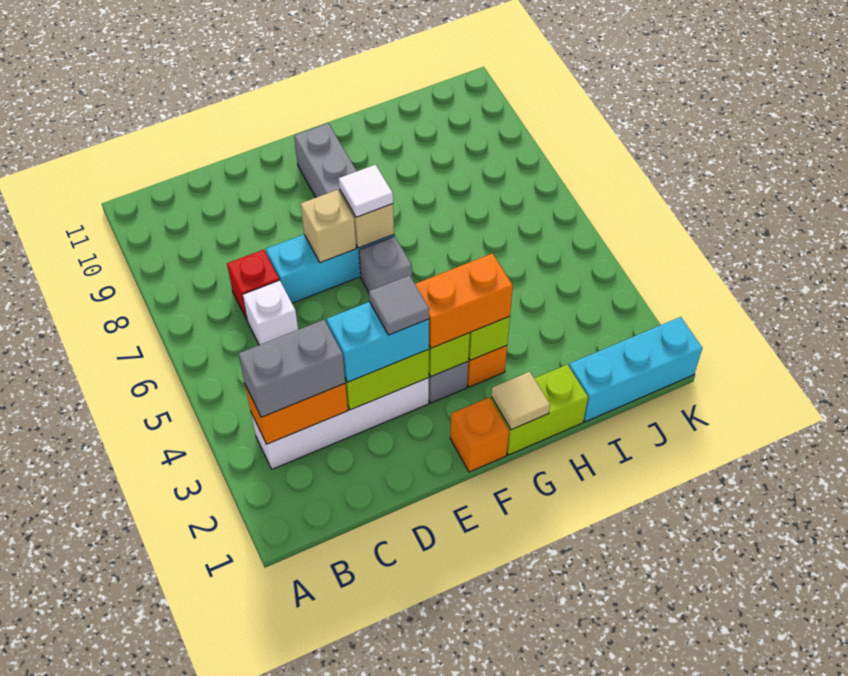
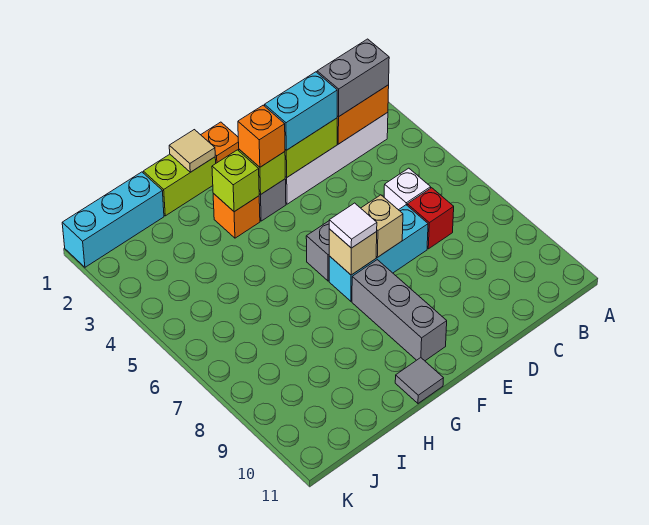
grey 1x1 tile [369,275,429,335] -> grey 1x1 tile moved to [395,358,443,403]
orange 1x2 brick [415,253,513,348] -> orange 1x1 brick [238,105,285,167]

